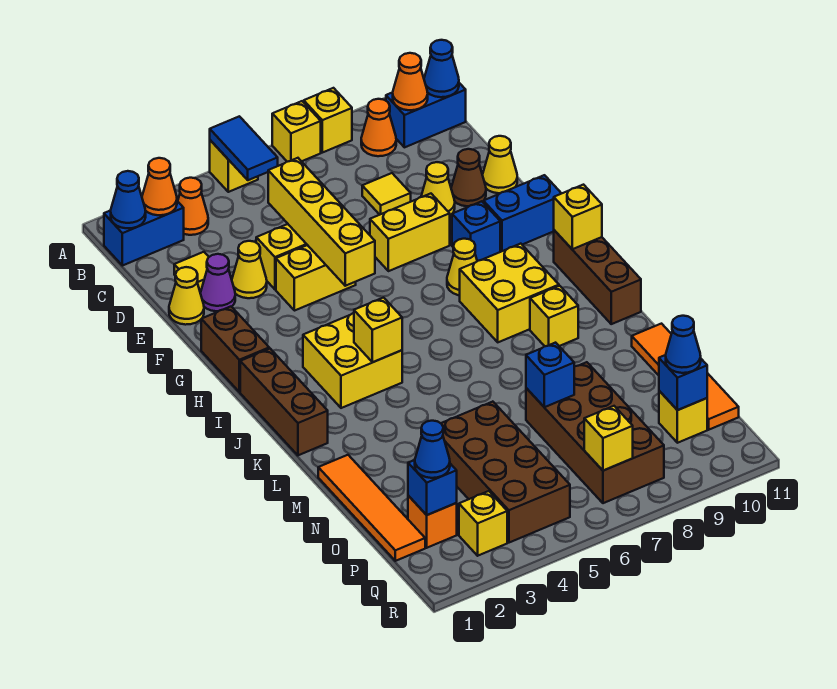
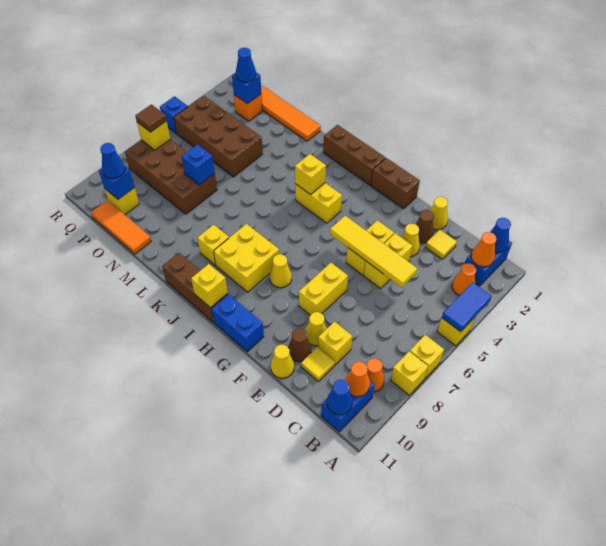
blue 1x2 tile [210,116,278,180] -> blue 1x2 tile turned to [442,282,491,332]
yellow 1x4 brick [268,158,375,286] -> yellow 1x4 tile [330,216,417,288]
yellow 1x1 tile [362,173,411,215] -> yellow 1x1 tile moved to [301,347,335,382]
purple 1x1 cone [200,254,235,311] -> brown 1x1 cone [416,210,434,243]
blue 1x1 brick [452,201,500,261] -> blue 1x1 brick moved to [160,96,188,134]
blue 1x2 brick [483,175,562,252] -> blue 1x2 brick turned to [212,294,264,352]
yellow 2x2 brick [303,313,402,408] -> yellow 1x2 brick [295,183,342,223]
orange 1x4 tile [632,324,739,430] -> orange 1x3 tile [91,200,151,254]
yellow 1x1 brick [459,491,507,556] -> yellow 1x1 brick moved to [318,322,352,365]
none -> brown 1x1 tile [135,104,167,132]

